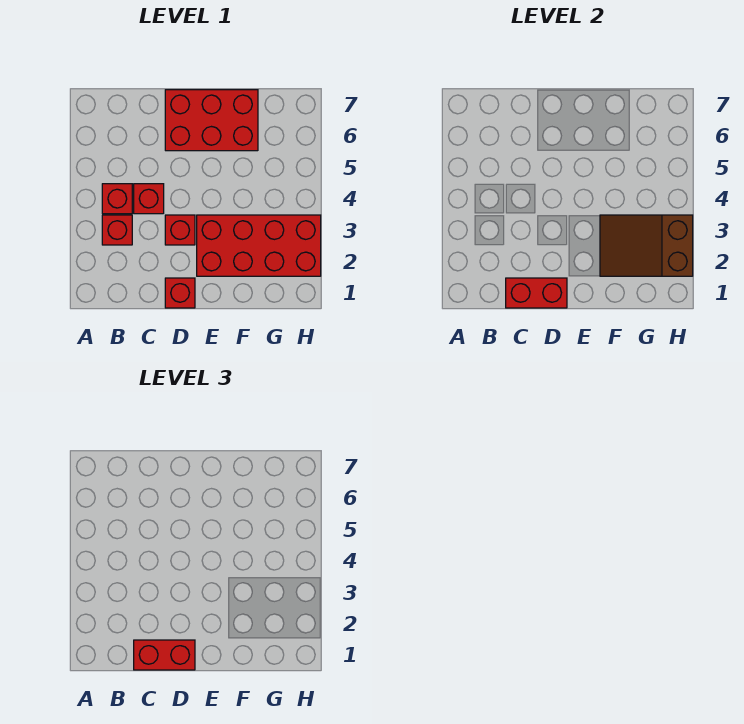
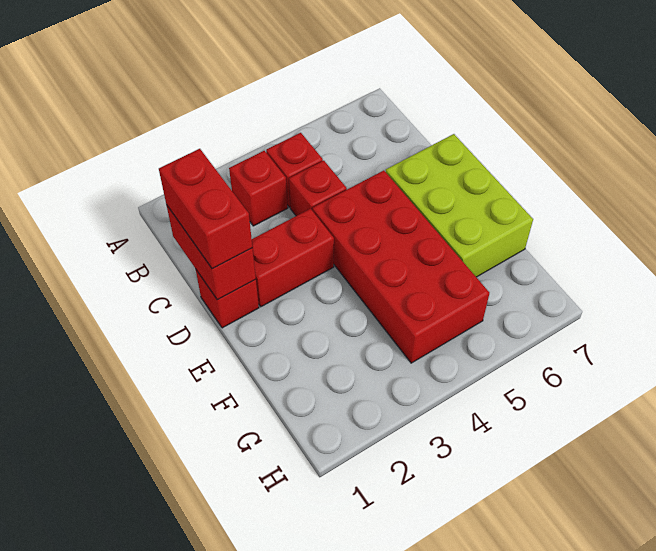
red 1x1 brick [165,215,195,245] -> red 1x2 brick [252,209,334,307]
red 2x3 brick [165,90,258,151] -> lime 2x3 brick [386,134,533,277]
red 2x4 brick [197,215,321,276] -> red 2x4 brick moved to [312,171,489,363]
brown 2x3 slope [600,215,693,276] -> none

